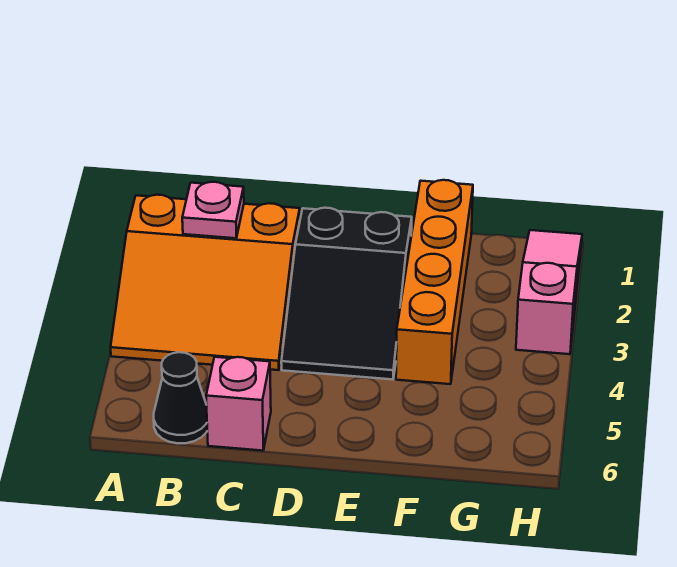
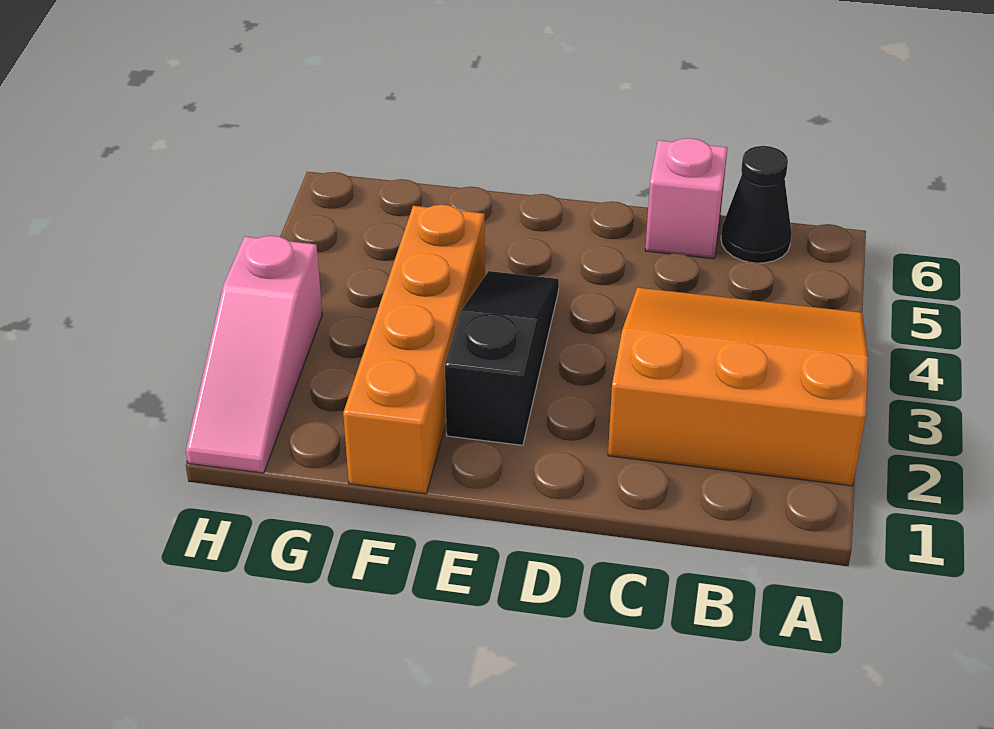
pink 1x1 plate [182,182,244,238] -> none
black 2x3 slope [281,208,412,379] -> black 1x3 slope [445,271,559,445]

